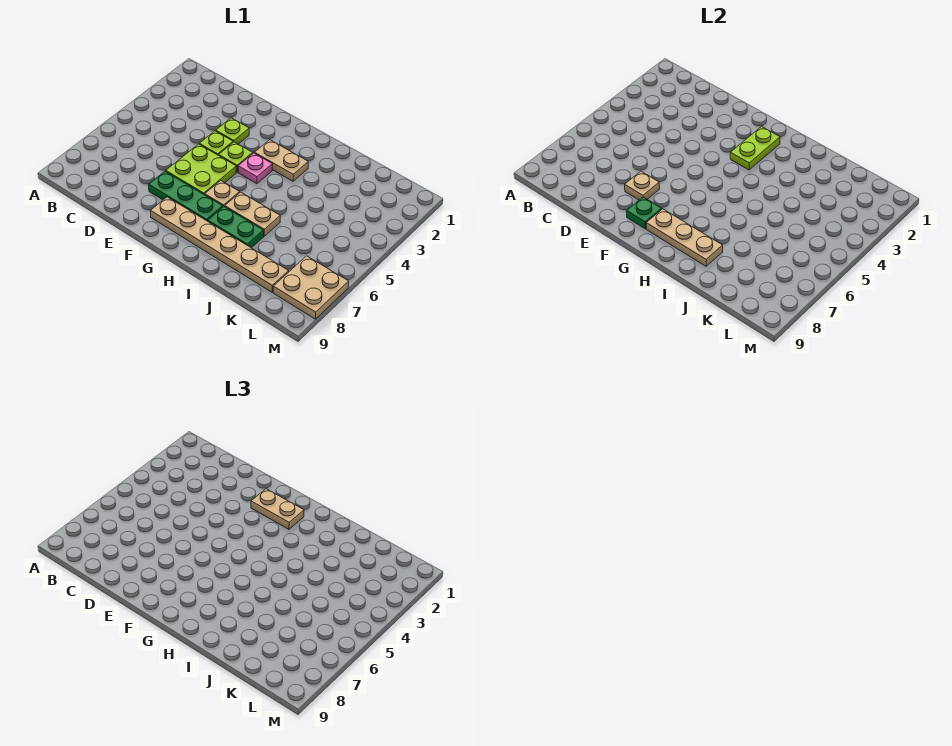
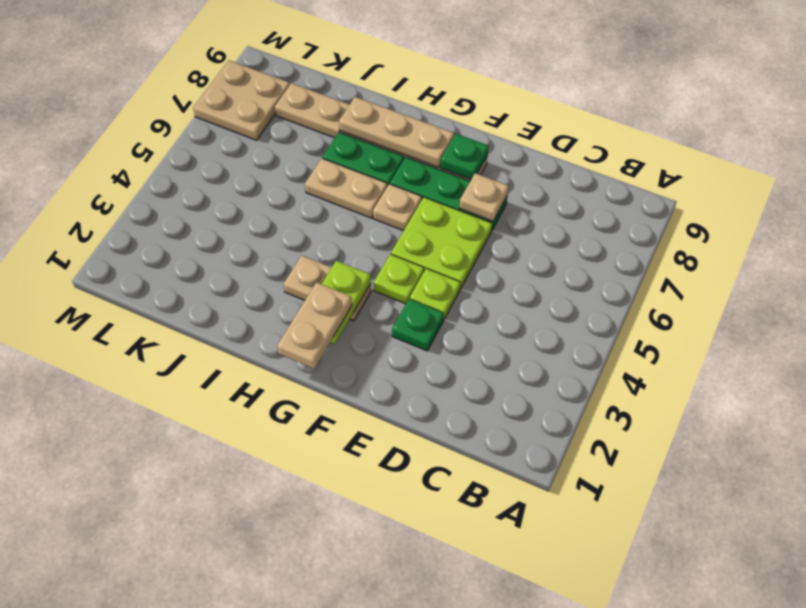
lime 1x1 plate [216,118,249,144] -> green 1x1 plate [392,299,444,351]
tan 1x2 plate [251,489,304,529] -> tan 1x2 plate turned to [277,282,352,369]
pink 1x1 plate [238,153,273,184] -> none

